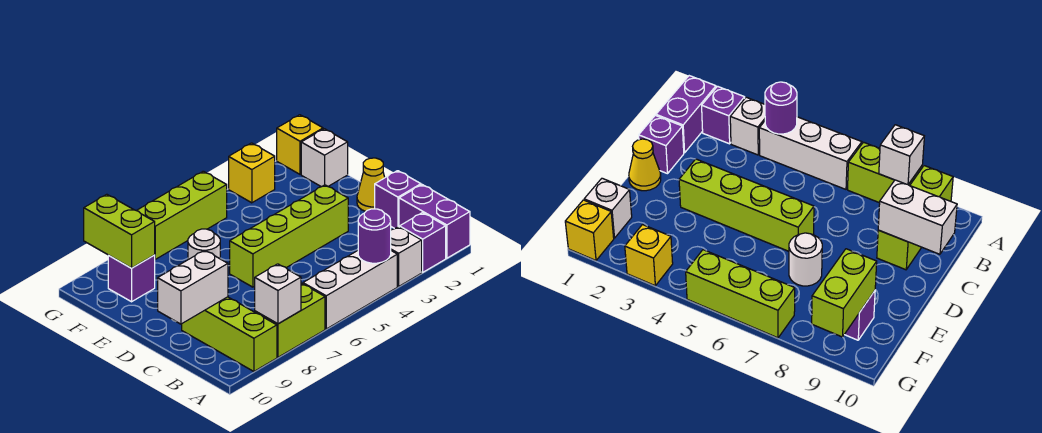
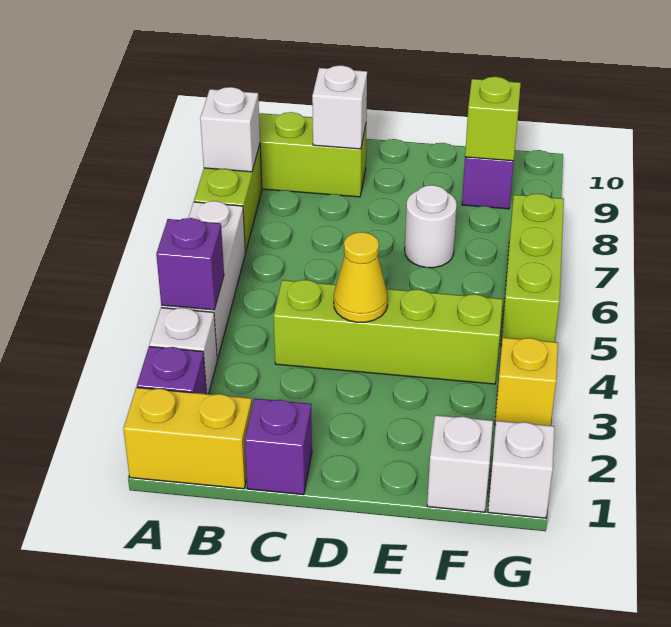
purple 1x2 brick [399,185,470,258] -> yellow 1x2 brick [123,388,252,489]
purple 1x1 round brick [358,209,391,263] -> purple 1x1 brick [156,218,224,310]
white 1x2 brick [158,250,228,324] -> white 1x1 brick [312,65,367,149]
yellow 1x1 cone [357,158,385,211] -> yellow 1x1 cone moved to [334,232,388,322]
lime 1x4 brick [230,185,348,287] -> lime 1x4 brick turned to [274,280,503,384]
lime 1x2 brick [84,194,155,268] -> lime 1x1 brick [465,77,521,161]
yellow 1x1 brick [277,115,323,174] -> white 1x1 brick [488,421,554,518]

